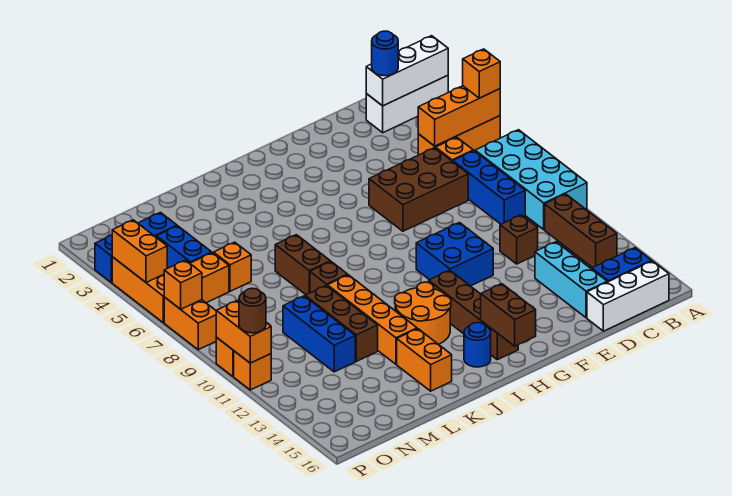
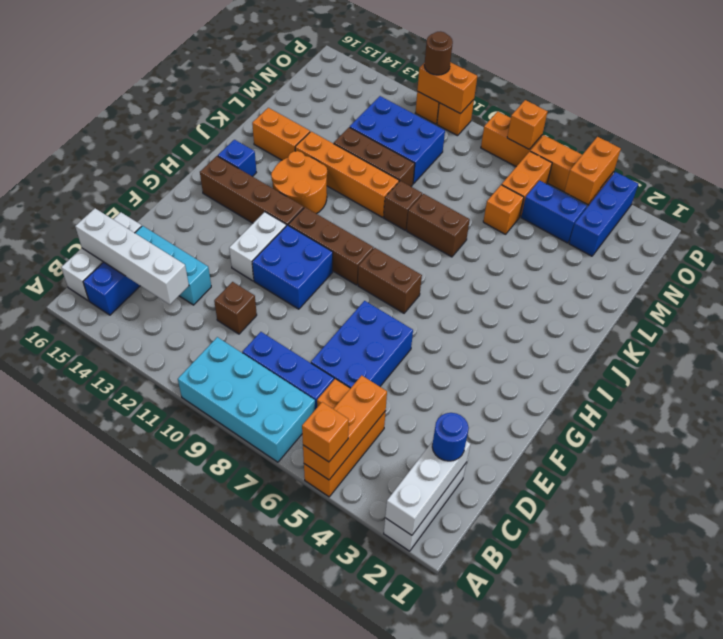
brown 1x3 brick [545,194,617,268] -> brown 1x3 brick moved to [288,207,374,285]
none -> white 1x4 brick [75,208,189,304]
brown 2x3 brick [369,148,468,231] -> blue 2x3 brick [311,301,413,388]
none -> white 1x2 brick [229,212,286,281]
brown 1x2 brick [481,284,536,346] -> brown 1x2 brick moved to [358,248,422,313]
blue 1x1 round brick [464,323,491,367] -> blue 1x1 brick [218,140,256,177]
blue 1x3 brick [283,296,355,372] -> blue 2x3 brick [350,96,445,184]
orange 1x2 brick [112,220,167,282] -> orange 1x2 brick turned to [564,137,621,204]

